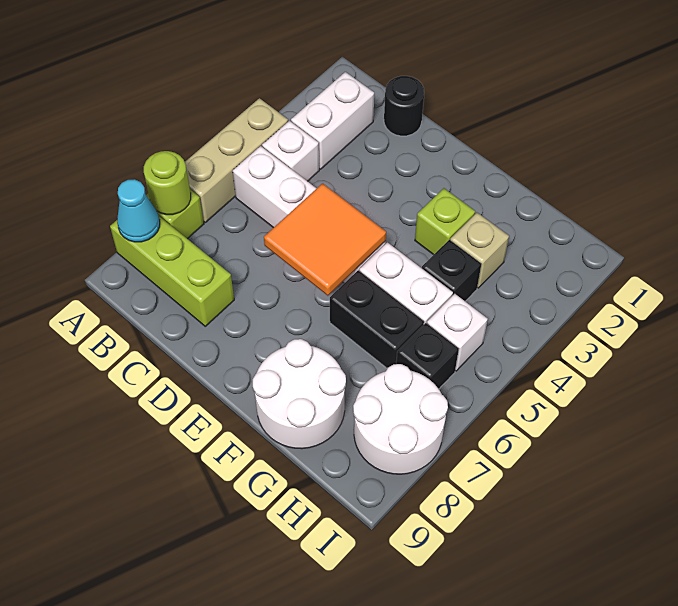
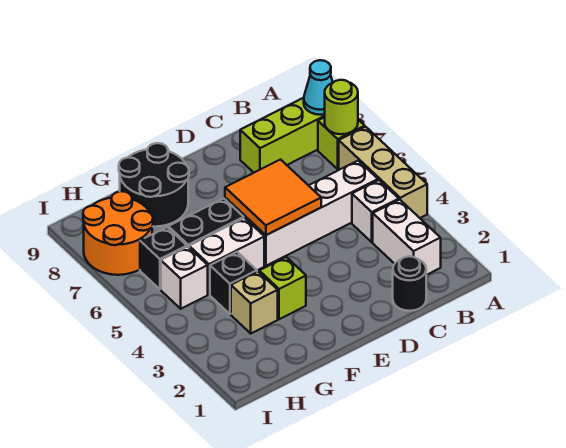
white 2x2 round brick [253,339,346,449] -> black 2x2 round brick [119,143,189,227]
white 2x2 round brick [353,364,448,474] -> orange 2x2 round brick [83,191,153,275]

